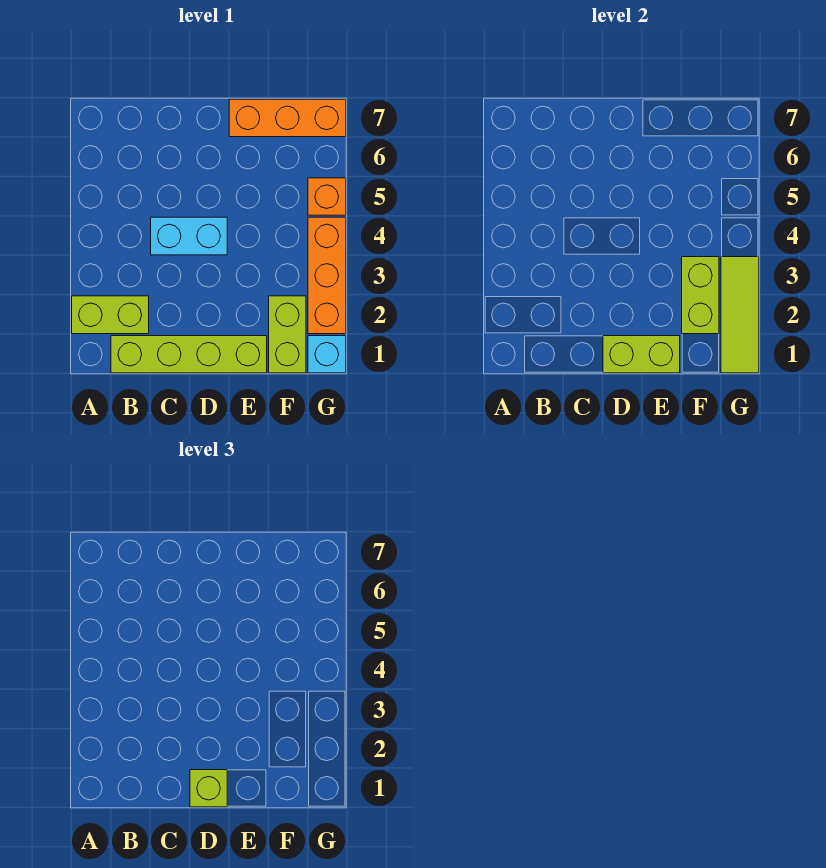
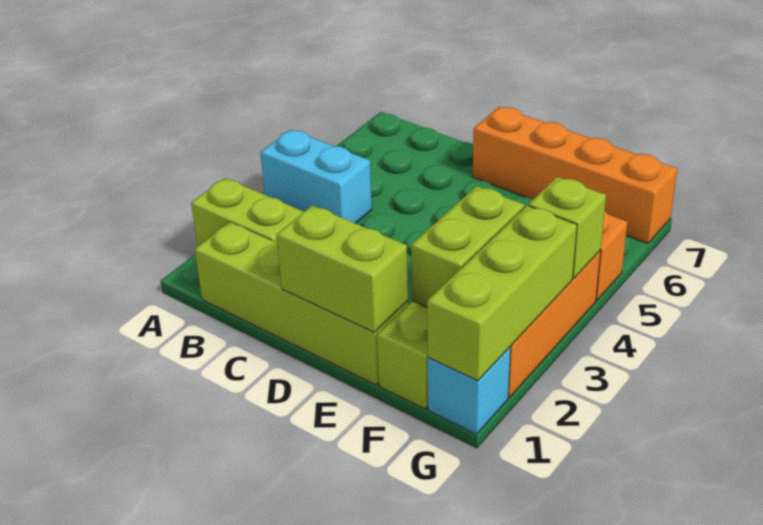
cyan 1x2 brick [151,217,227,255] -> cyan 1x2 brick moved to [260,130,372,223]
lime 1x1 brick [190,770,227,807] -> lime 1x1 brick moved to [528,177,606,279]
orange 1x3 brick [229,99,346,137] -> orange 1x4 brick [473,107,677,244]
lime 1x3 tile [721,257,759,373] -> lime 1x3 brick [427,206,577,381]

